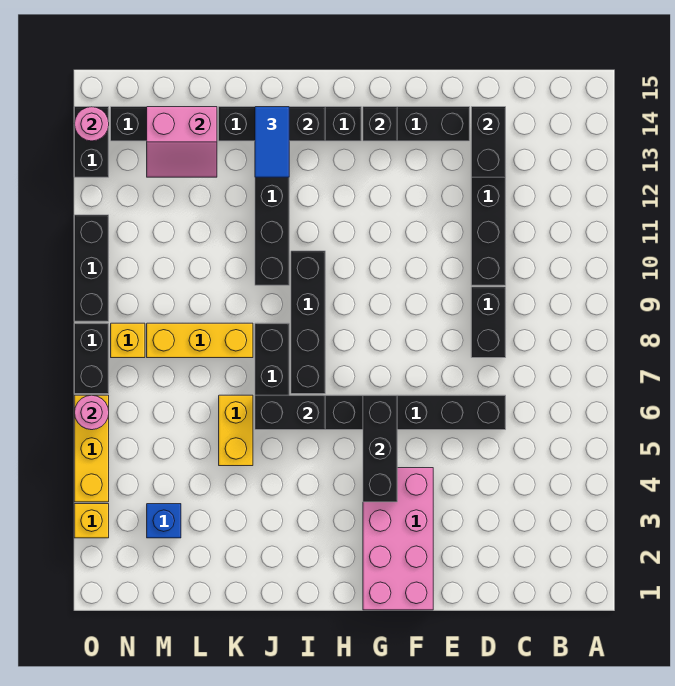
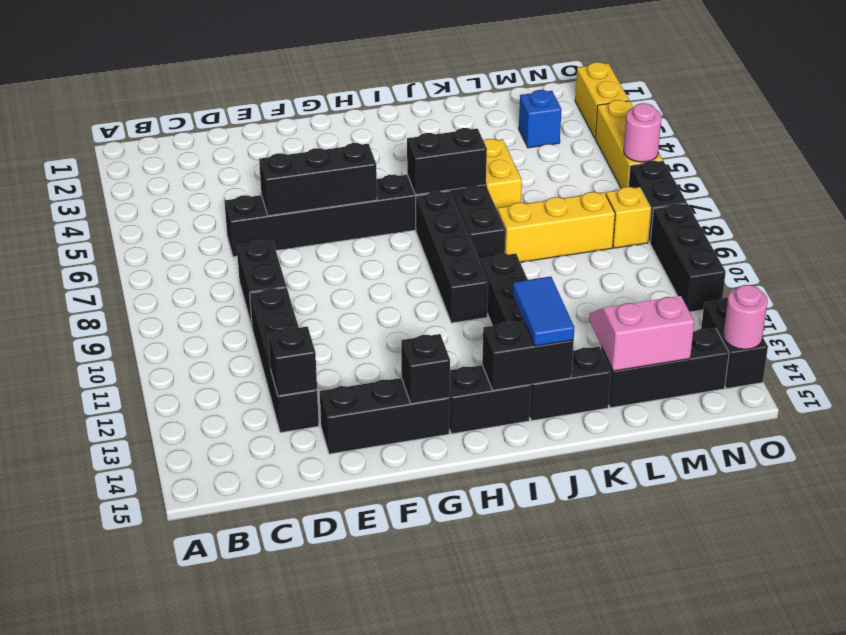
black 1x2 brick [471,107,506,177] -> black 1x1 brick [268,326,317,396]
pink 2x4 brick [363,468,433,610] -> none
black 1x3 brick [363,395,397,502] -> black 1x3 brick turned to [259,143,377,216]
yellow 1x1 brick [74,504,109,538] -> yellow 1x2 brick [575,62,629,138]

